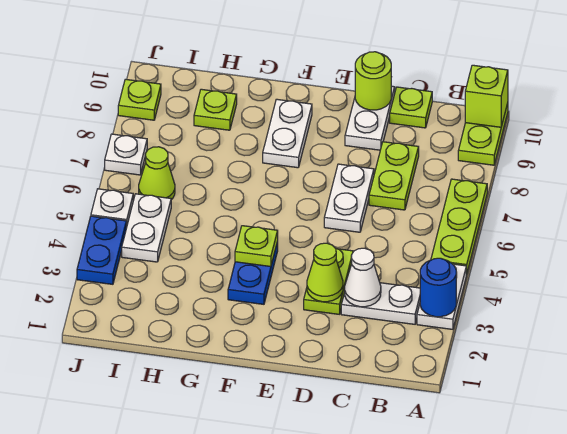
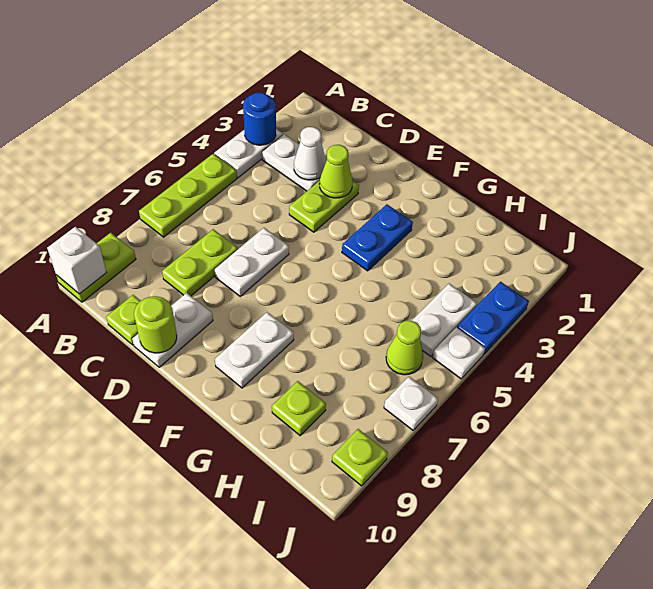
lime 1x1 brick [465,65,508,127] -> white 1x1 brick [47,227,107,294]
lime 1x1 plate [235,226,278,267] -> none

